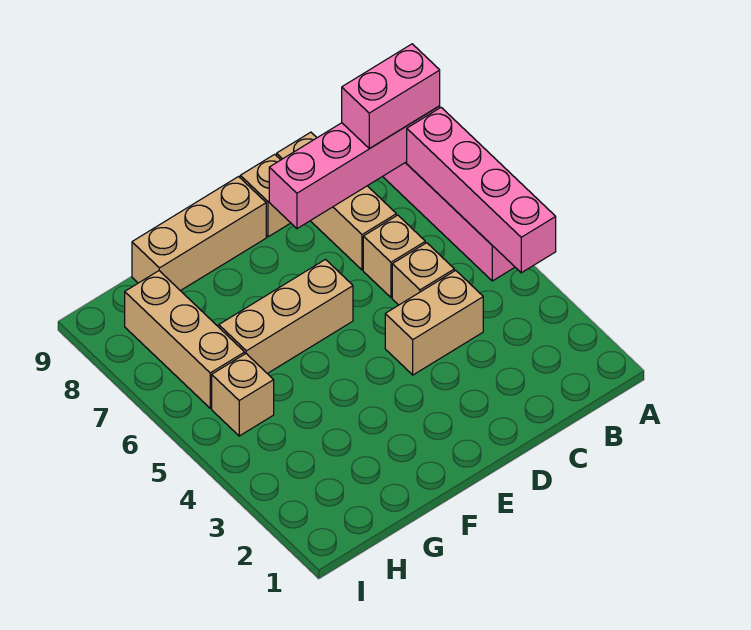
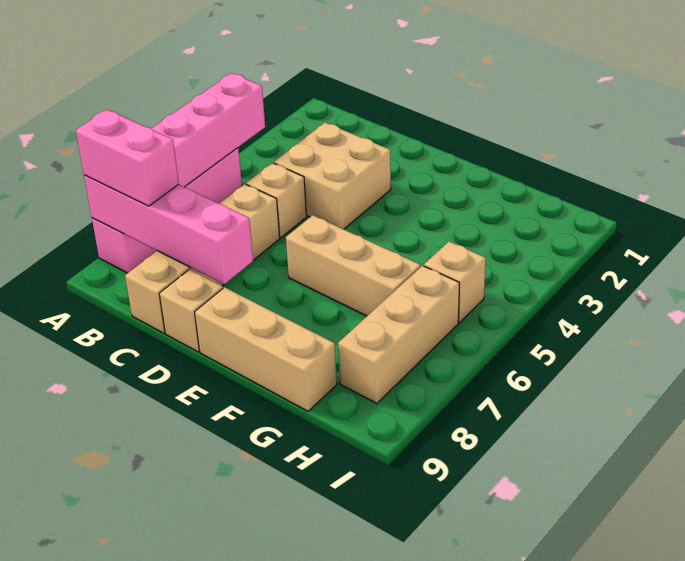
tan 1x2 brick [385,270,483,375] -> tan 2x2 brick [274,123,391,229]

